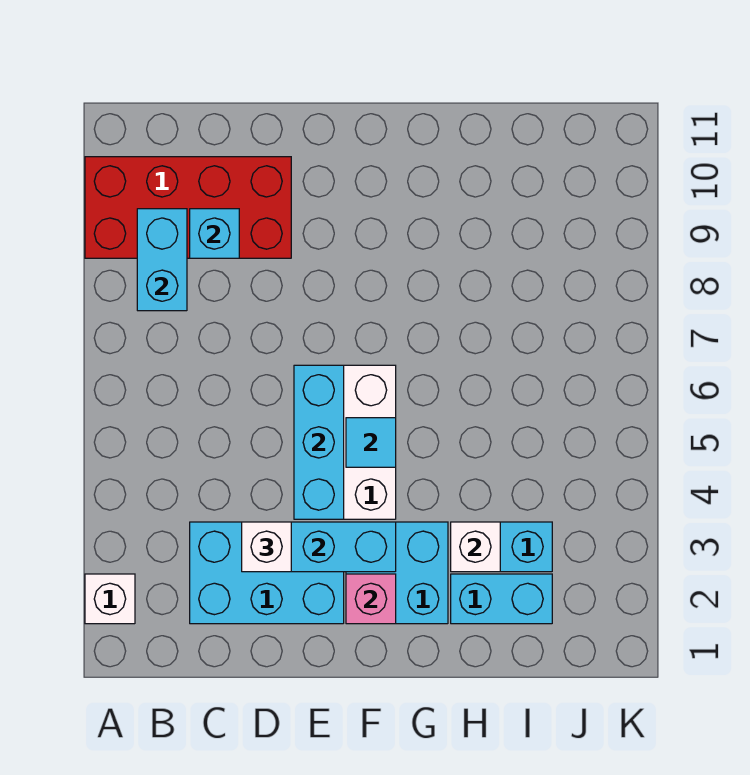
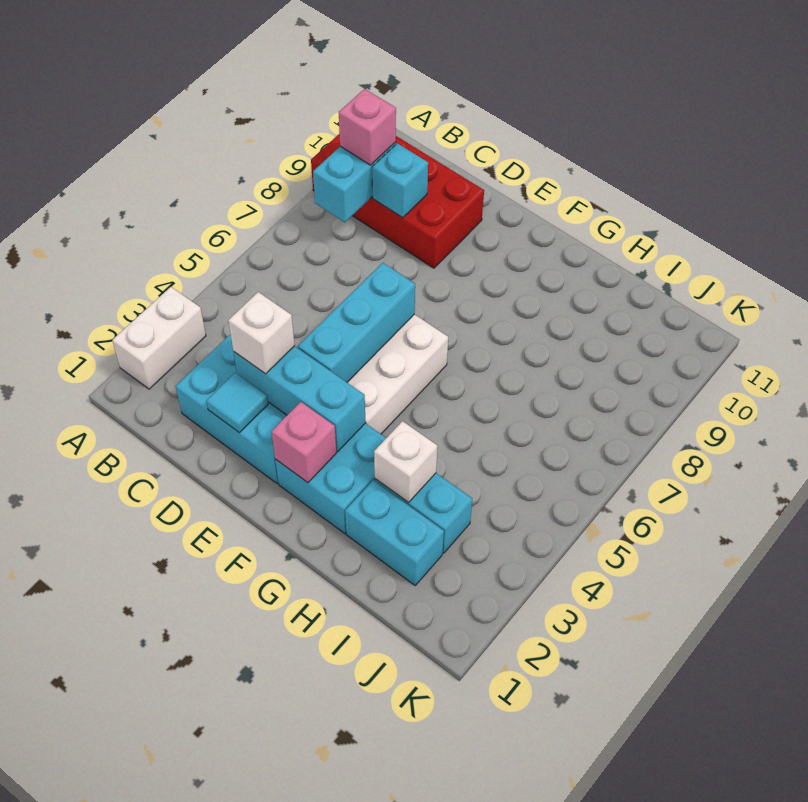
white 1x1 brick [85,574,135,624] -> white 1x2 brick [112,287,206,389]
none -> pink 1x1 brick [339,89,396,165]
cyan 1x1 tile [346,418,396,467] -> cyan 1x1 tile moved to [206,373,268,433]

